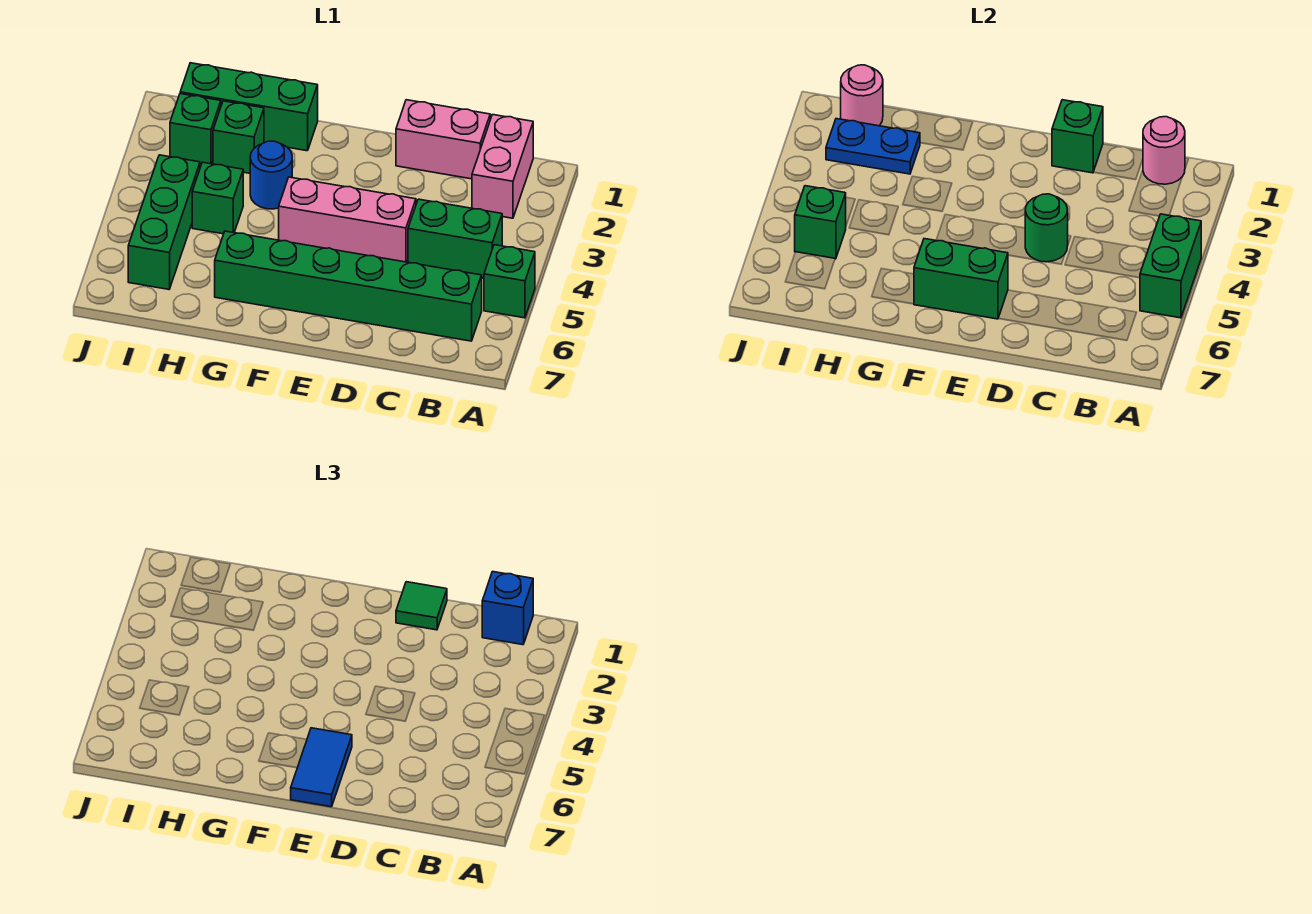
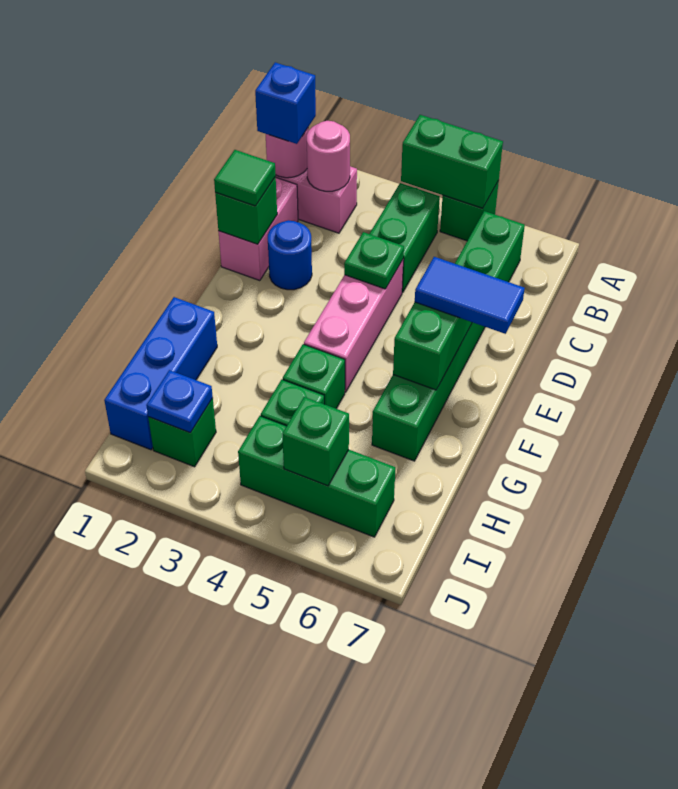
green 1x1 round brick [1025,194,1068,262] -> green 1x1 plate [344,232,404,289]
green 1x3 brick [180,63,318,151] -> blue 1x3 brick [104,297,217,450]
blue 1x1 round brick [250,141,292,209] -> blue 1x1 round brick moved to [268,220,312,290]
green 1x1 brick [213,101,264,173] -> green 1x1 brick moved to [283,344,345,409]
blue 1x2 plate [826,119,920,174] -> blue 1x1 plate [146,370,213,433]
pink 1x1 round brick [841,65,883,126] -> pink 1x1 round brick moved to [307,121,350,191]

